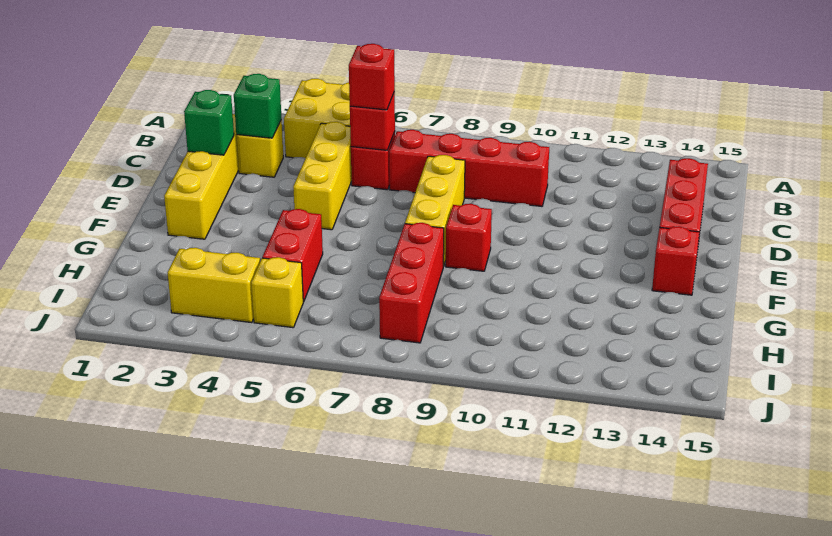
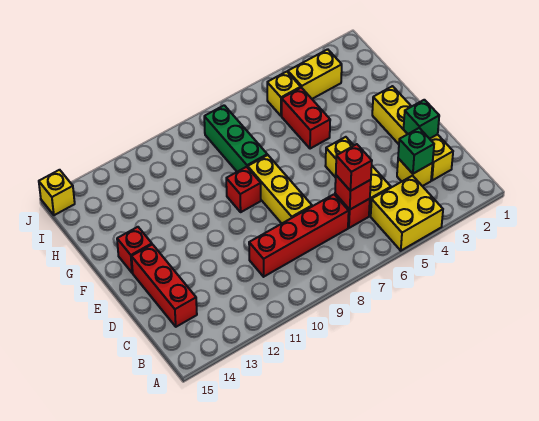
red 1x3 brick [379,223,444,343] -> green 1x3 brick [204,105,267,172]
none -> yellow 1x1 brick [39,170,75,215]

